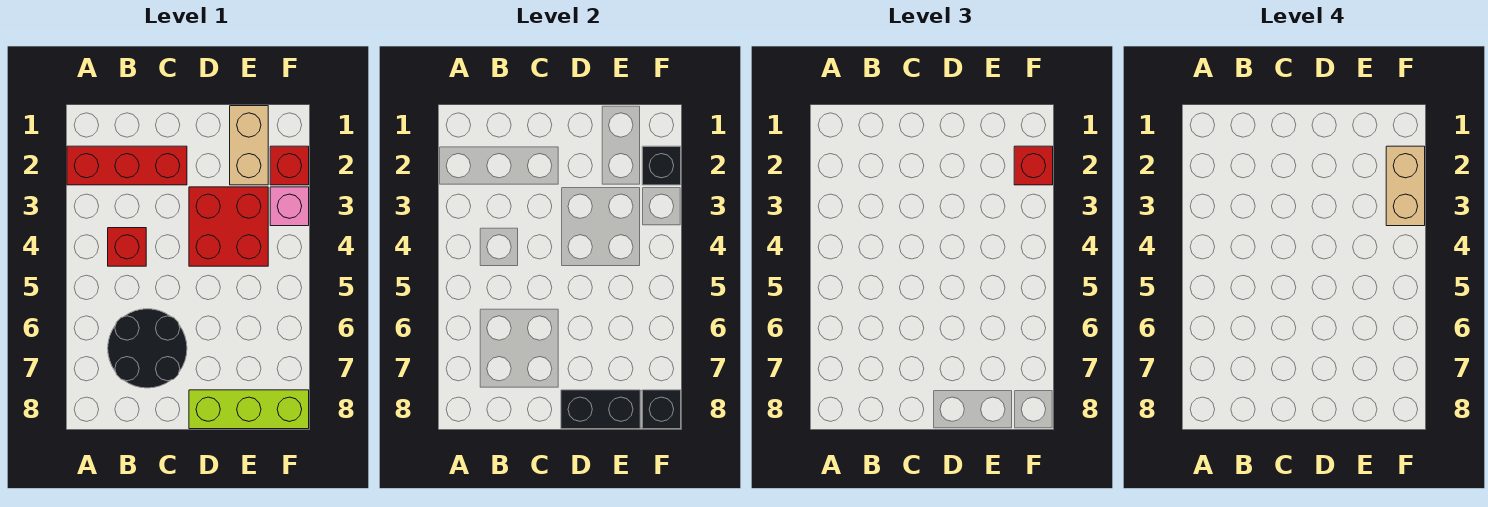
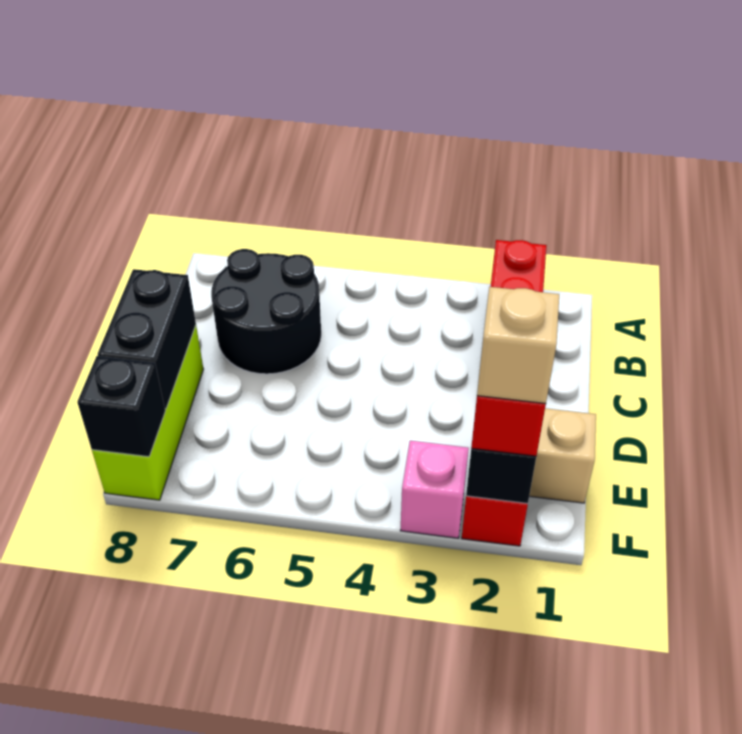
red 1x1 brick [108,228,146,266] -> none
red 2x2 brick [189,187,268,266] -> none
tan 1x2 brick [1386,146,1425,226] -> tan 1x1 brick [477,287,559,404]

